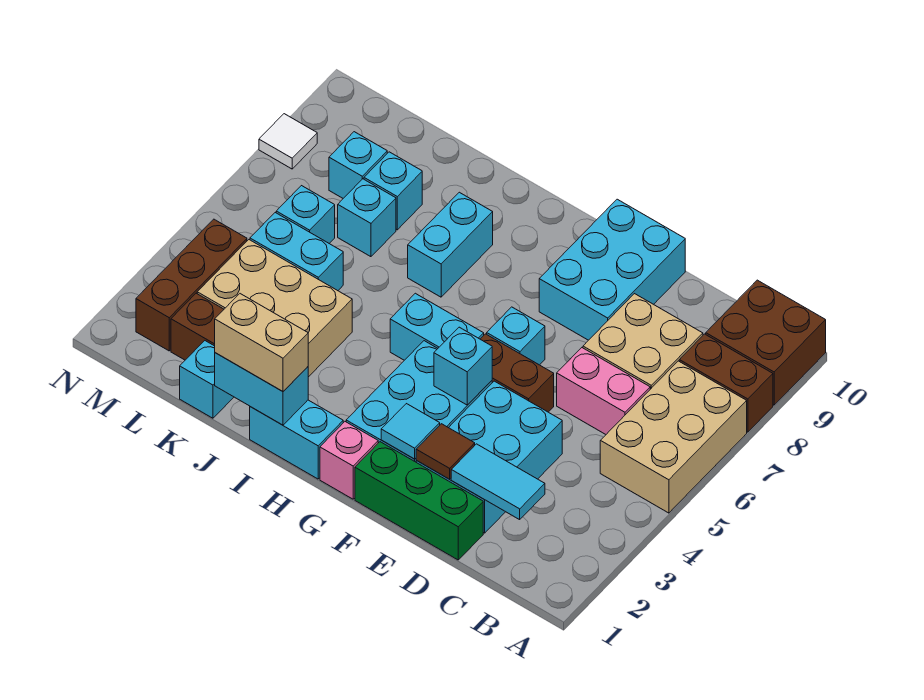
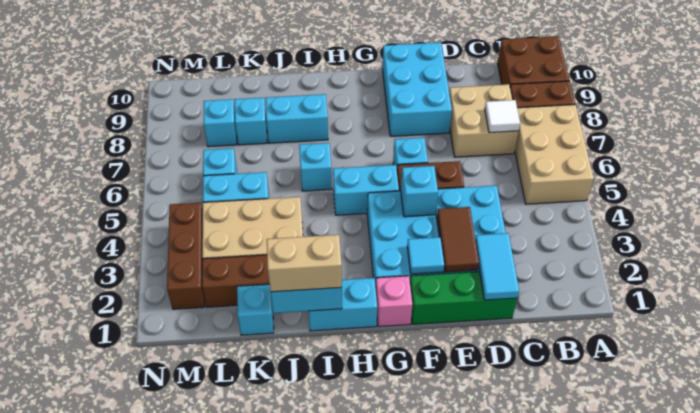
cyan 1x2 tile [451,444,545,520] -> cyan 1x2 tile turned to [475,233,519,300]
pink 1x2 brick [557,348,650,434] -> none
brown 1x1 tile [416,424,475,479] -> brown 1x2 tile [437,207,479,272]
cyan 1x2 brick [408,192,493,297] -> cyan 1x2 brick turned to [266,94,328,143]
cyan 1x1 brick [338,179,396,257] -> cyan 1x1 brick moved to [299,143,332,191]
white 1x1 tile [259,114,317,169] -> white 1x1 tile moved to [485,100,520,133]

